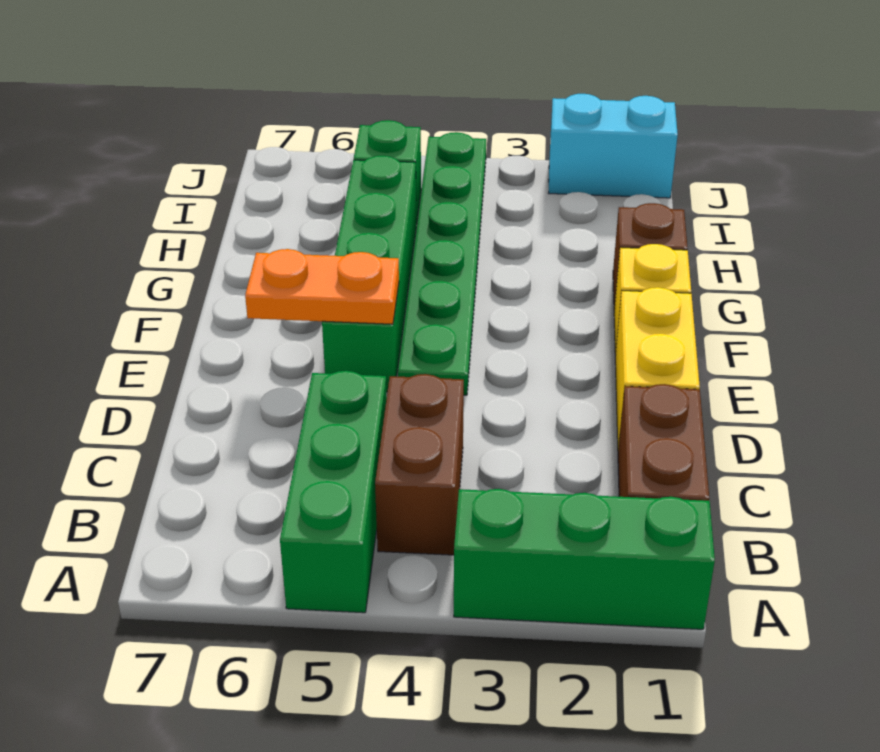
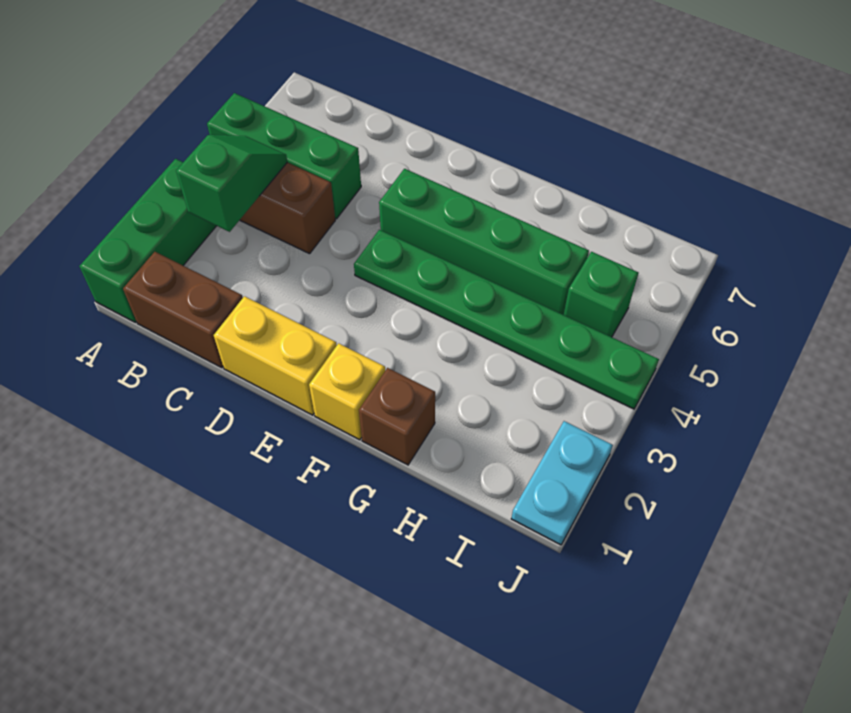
none -> green 1x2 slope [176,135,287,232]
orange 1x2 plate [245,249,399,324] -> none
cyan 1x2 brick [549,94,678,198] -> cyan 1x2 plate [511,421,613,545]

